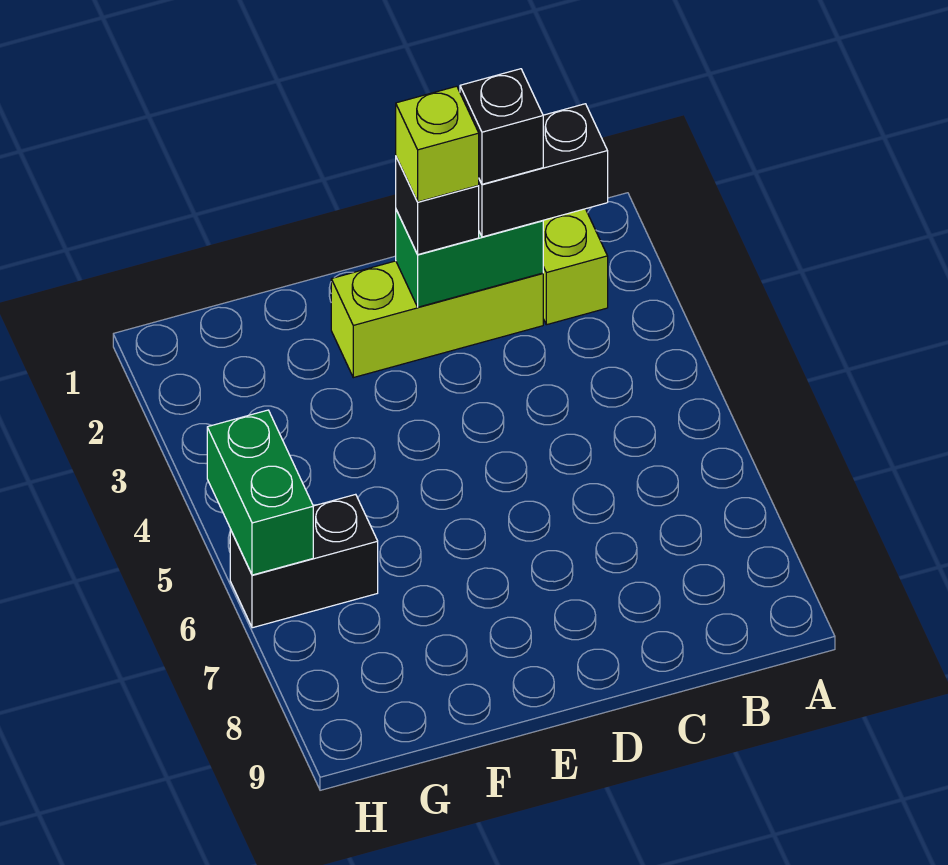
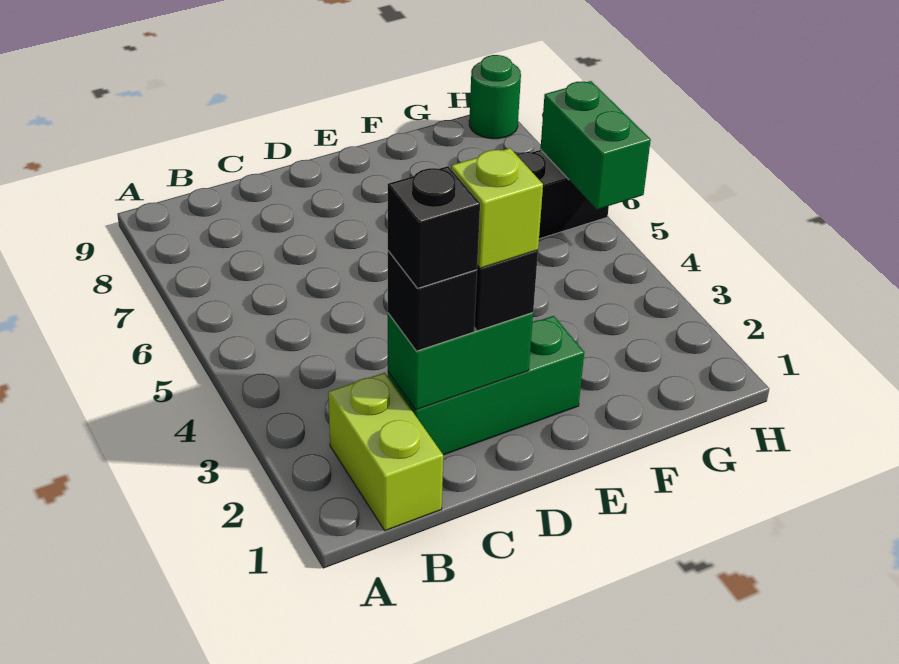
black 1x2 brick [479,104,608,237] -> black 1x1 brick [388,251,477,351]
lime 1x3 brick [331,261,543,378] -> green 1x3 brick [388,316,584,455]
none -> green 1x1 round brick [469,55,521,139]

